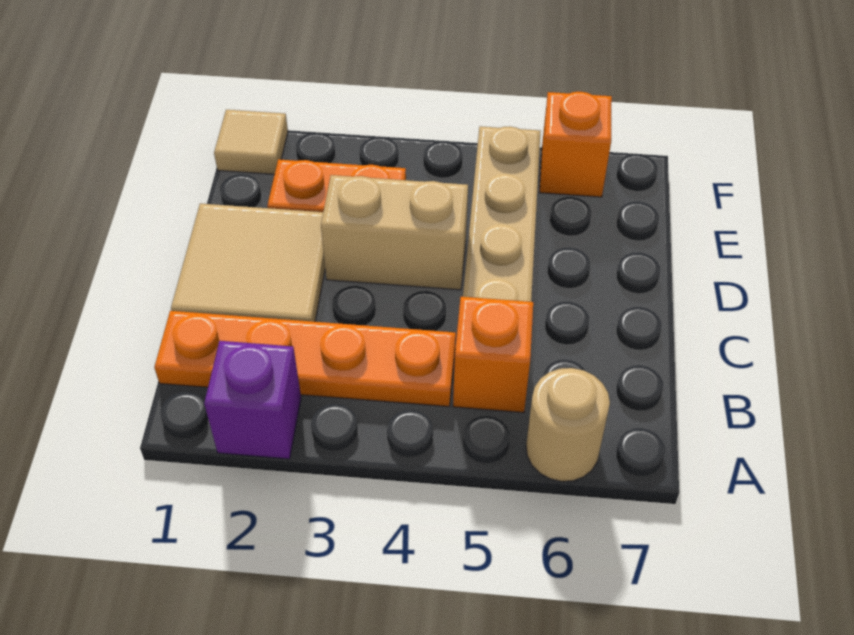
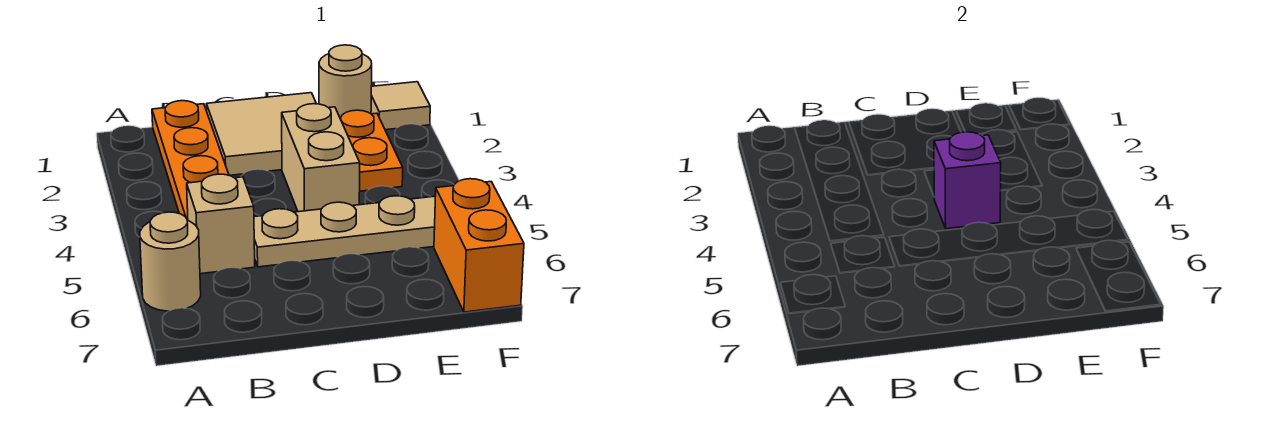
purple 1x1 brick [204,341,301,459] -> purple 1x1 brick moved to [934,132,1001,229]
orange 1x1 brick [453,297,533,413] -> tan 1x1 brick [187,174,255,274]
none -> tan 1x1 round brick [319,45,372,117]
orange 1x1 brick [540,92,612,197] -> orange 1x2 brick [434,179,524,312]

